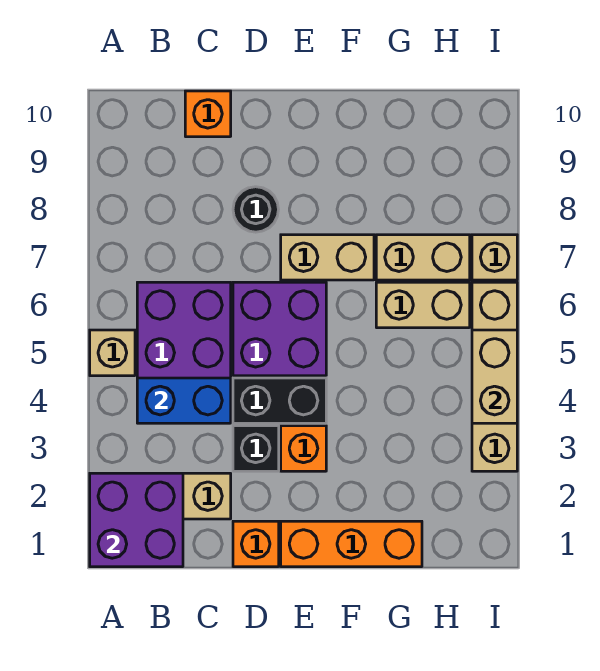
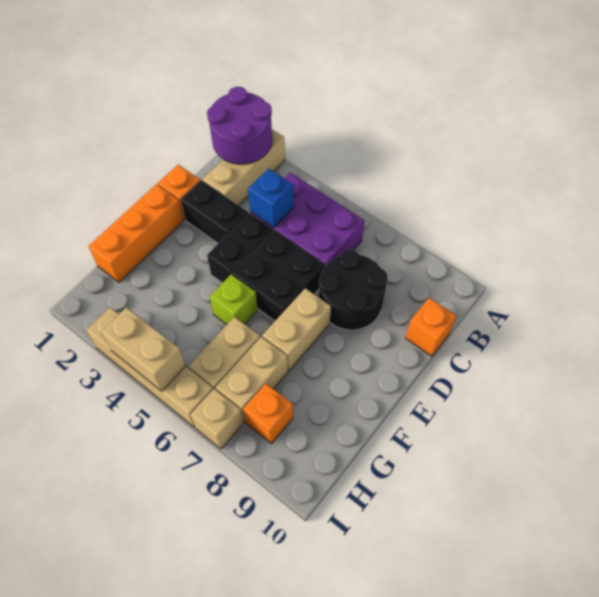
purple 2x2 brick [90,473,183,567] -> purple 2x2 round brick [207,87,272,164]
tan 1x1 brick [90,330,135,376] -> none
blue 1x2 brick [137,378,231,423] -> blue 1x1 brick [248,168,294,227]
black 1x1 brick [233,426,279,471] -> black 1x2 brick [181,180,248,243]
purple 2x2 brick [233,282,326,376] -> black 2x2 brick [232,230,325,321]
black 1x1 round brick [233,187,278,232] -> black 2x2 round brick [319,250,388,330]
orange 1x1 brick [281,426,326,471] -> orange 1x1 brick moved to [243,383,293,443]
none -> lime 1x1 brick [210,274,258,324]

